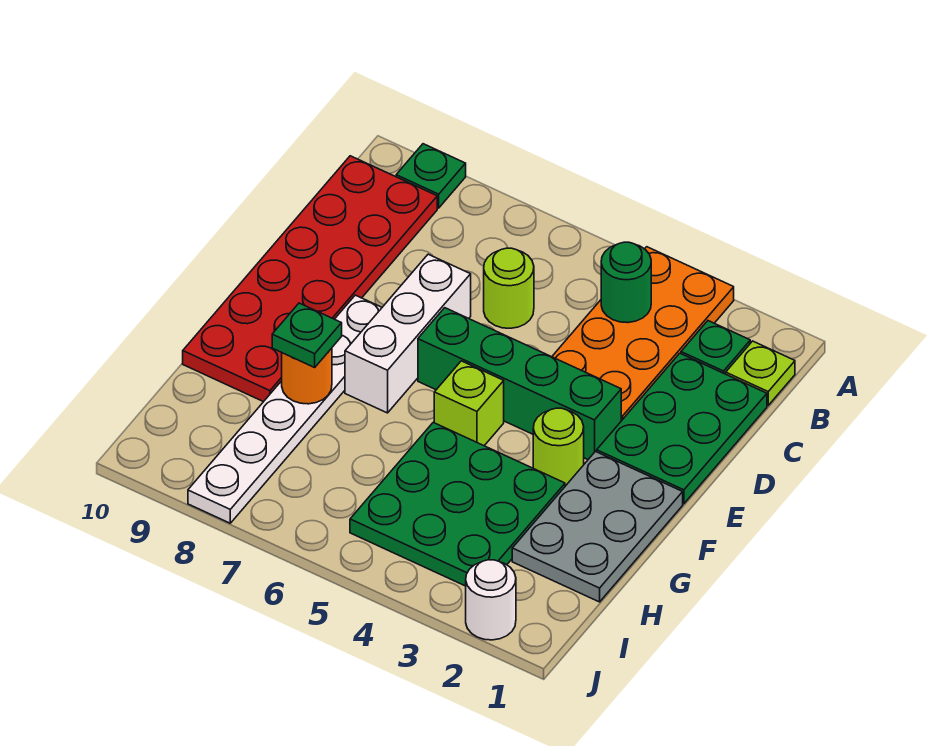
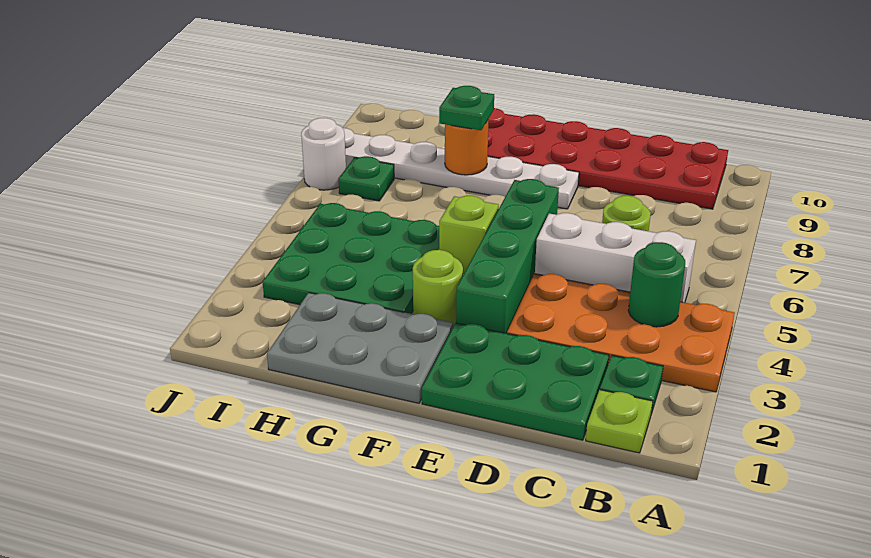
green 1x1 plate [396,144,466,208] -> green 1x1 plate moved to [339,156,394,201]
white 1x3 brick [345,254,471,413] -> white 1x3 brick moved to [535,213,696,303]
white 1x1 round brick [466,560,516,640] -> white 1x1 round brick moved to [301,118,346,190]

